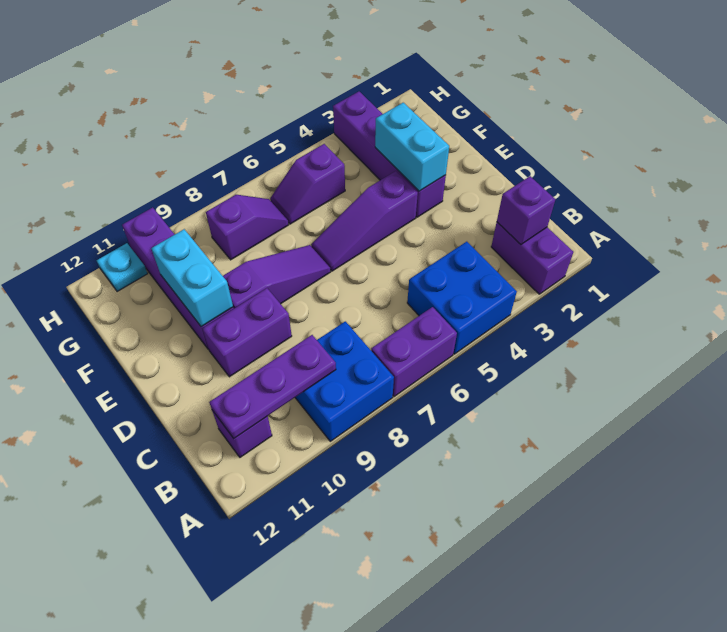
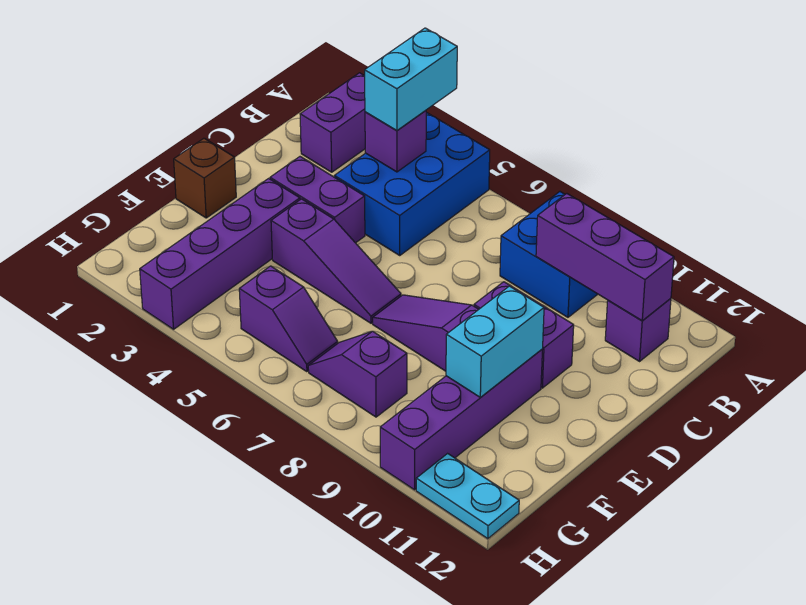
blue 2x2 brick [407,242,517,354] -> blue 2x3 brick [334,112,490,255]
purple 1x2 brick [371,307,457,397] -> purple 1x2 brick moved to [270,157,365,243]
purple 1x1 brick [497,176,555,244] -> purple 1x1 brick moved to [365,110,426,172]
purple 1x3 plate [209,335,336,438] -> purple 1x3 brick [536,194,674,321]
none -> brown 1x1 brick [174,138,236,218]
cyan 1x2 brick [375,103,449,191] -> cyan 1x2 brick moved to [365,28,457,130]
cyan 1x1 plate [97,243,148,292] -> cyan 1x2 plate [416,454,519,539]

